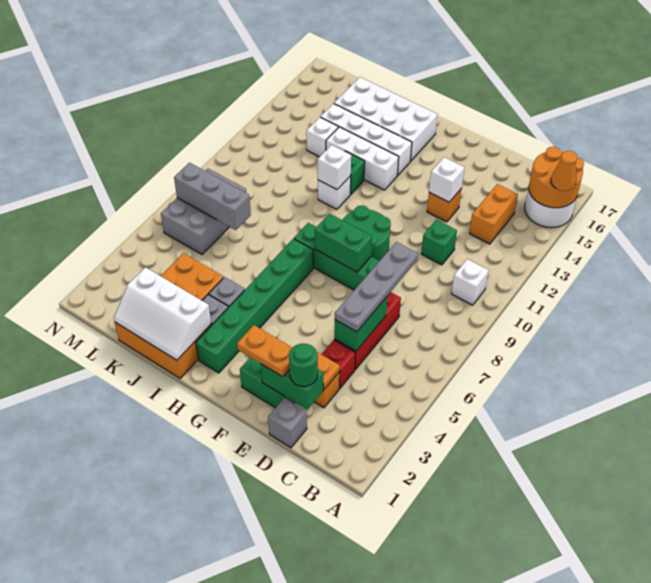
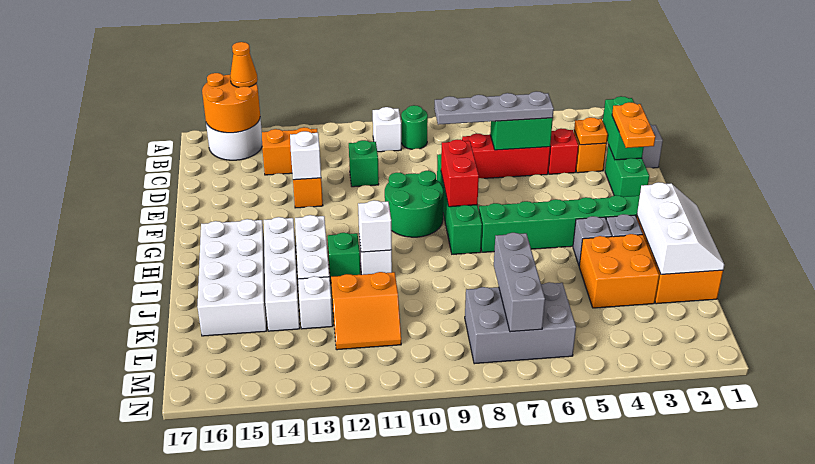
green 1x1 round brick [289,343,318,387] -> green 1x1 round brick moved to [401,105,428,149]
green 1x2 brick [315,214,372,272] -> red 1x2 brick [441,139,479,207]
none -> orange 2x2 slope [331,272,401,350]

